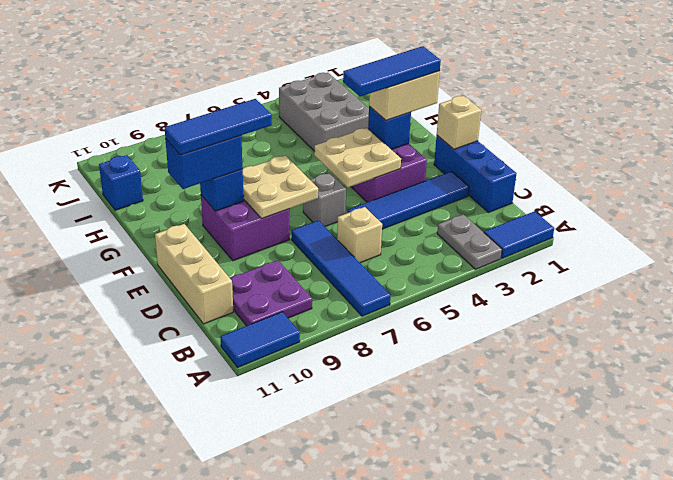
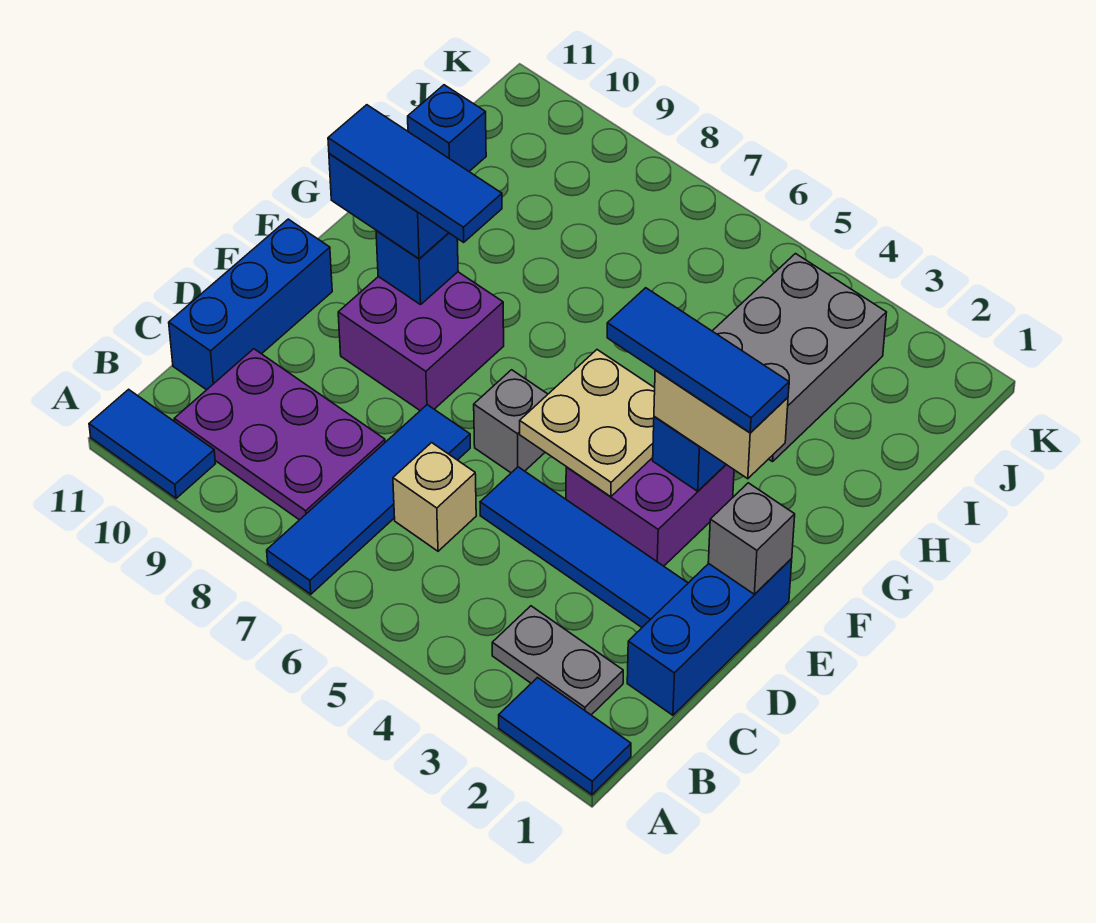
grey 1x2 plate [437,214,502,269] -> grey 1x2 plate turned to [492,606,623,715]
purple 2x2 plate [230,260,312,326] -> purple 2x3 plate [174,349,385,520]
tan 1x3 brick [155,224,233,324] -> blue 1x3 brick [169,219,332,390]
tan 1x1 brick [437,96,481,149] -> grey 1x1 brick [708,483,795,594]
tan 2x2 plate [243,155,318,219] -> none

